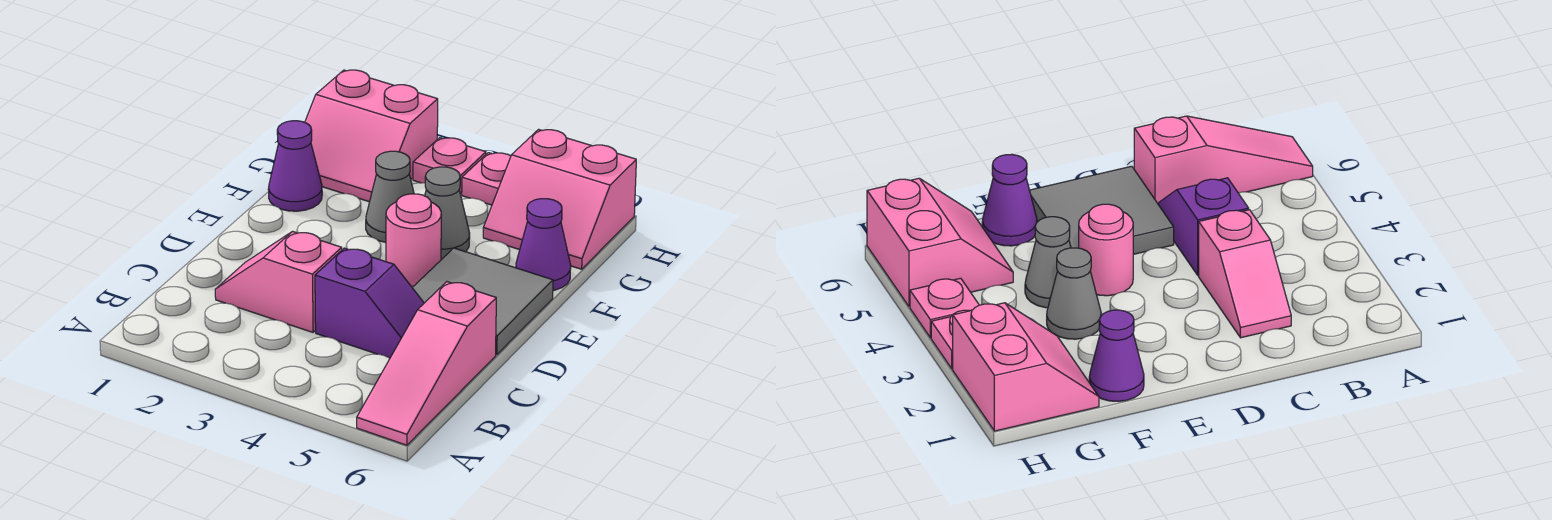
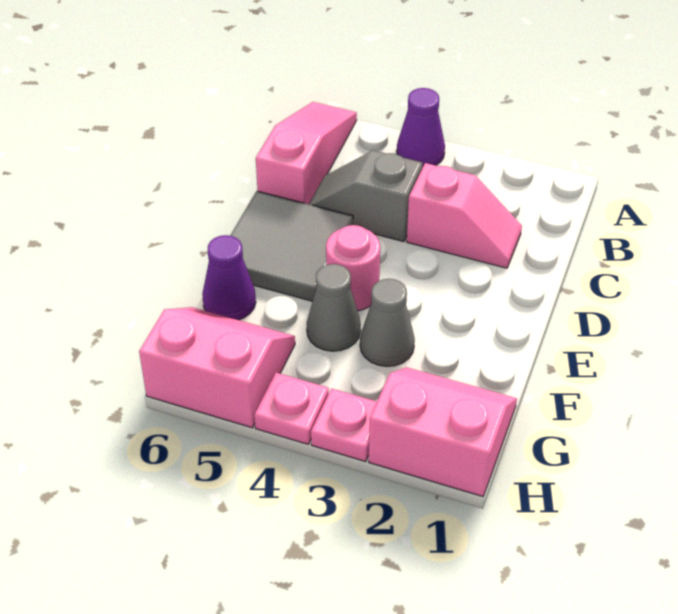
purple 1x2 slope [315,248,424,358] -> grey 1x2 slope [309,150,422,242]
purple 1x1 cone [268,121,322,211] -> purple 1x1 cone moved to [397,88,445,168]

